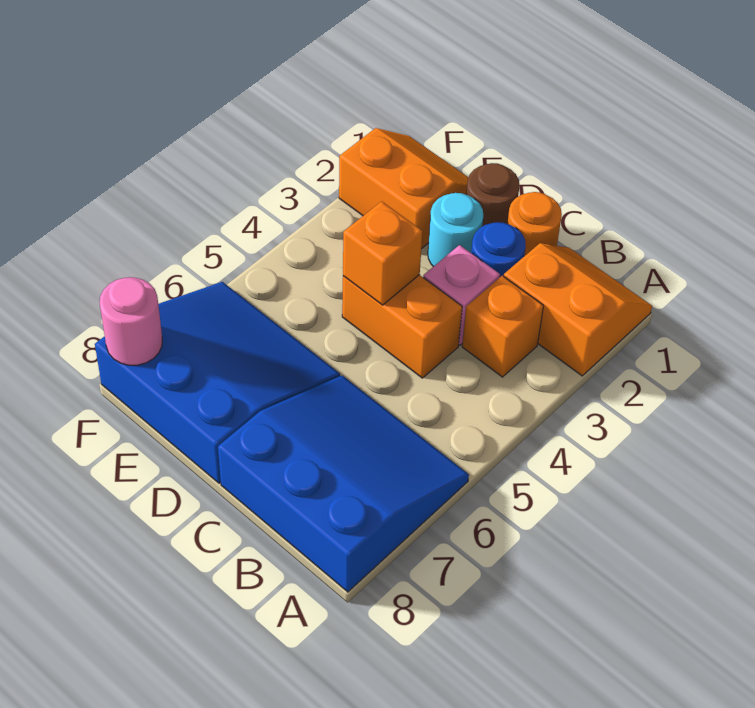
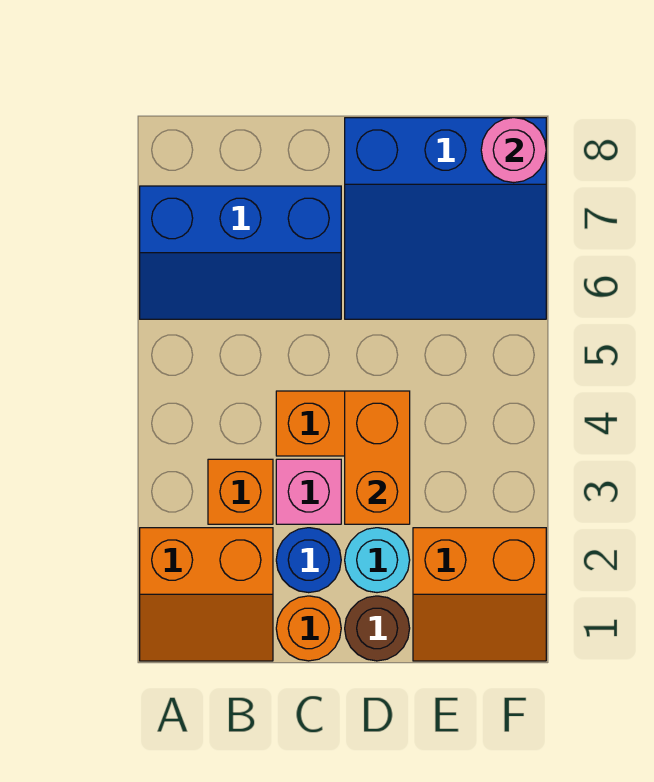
blue 3x3 slope [218,375,469,592] -> blue 2x3 slope [140,186,341,319]
orange 1x1 brick [343,201,423,305] -> orange 1x2 brick [345,391,410,524]

